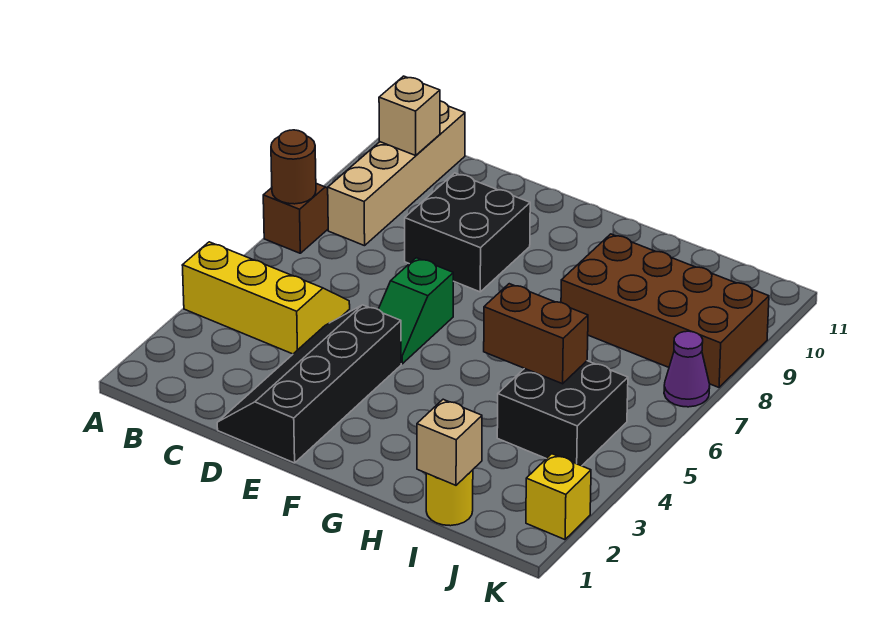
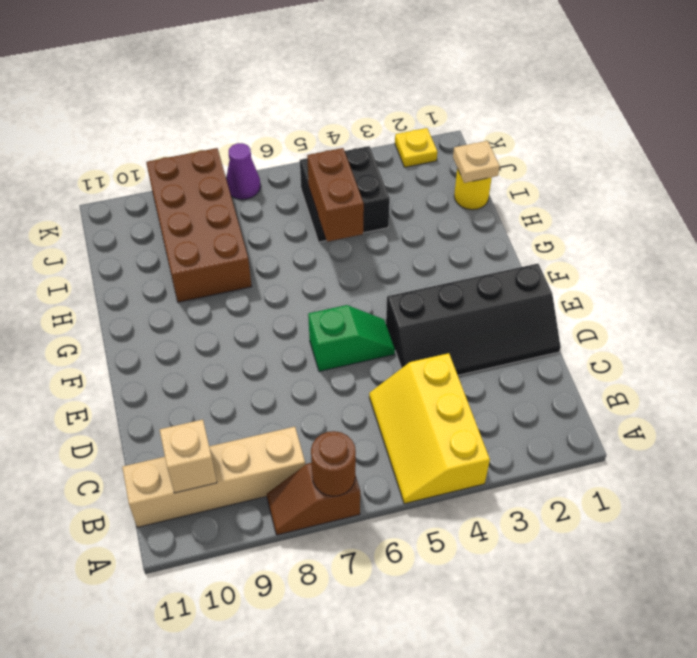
black 2x2 brick [405,173,530,292] -> none
tan 1x1 brick [417,399,482,485] -> tan 1x1 plate [453,141,500,183]
yellow 1x1 brick [526,454,591,540] -> yellow 1x1 plate [395,128,437,167]

